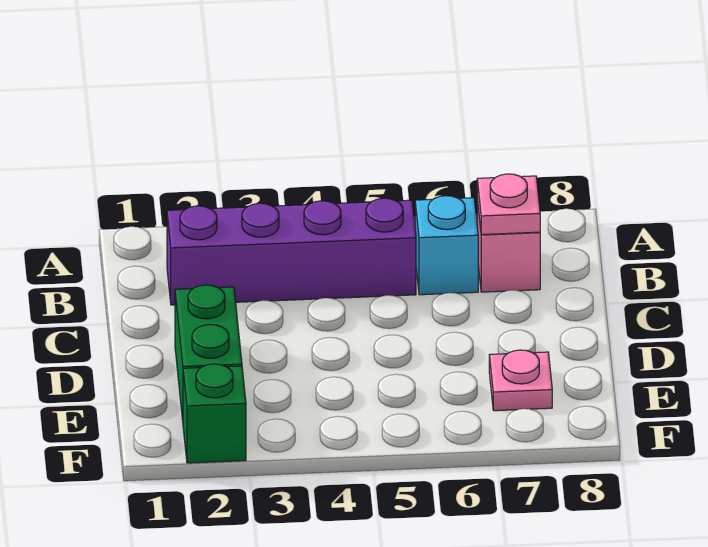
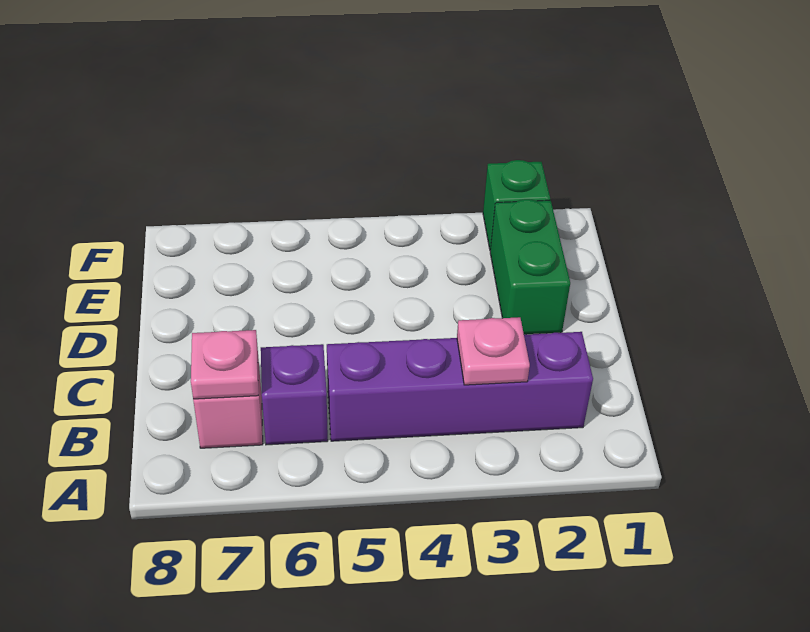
cyan 1x1 brick [415,196,478,295] -> purple 1x1 brick [261,344,328,445]
pink 1x1 plate [489,350,552,411] -> pink 1x1 plate moved to [457,317,530,385]

